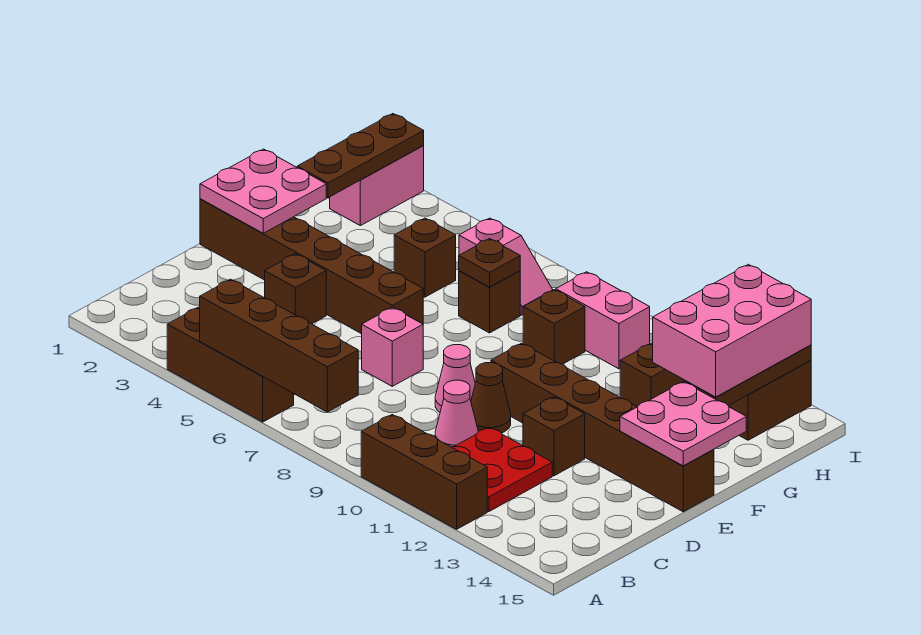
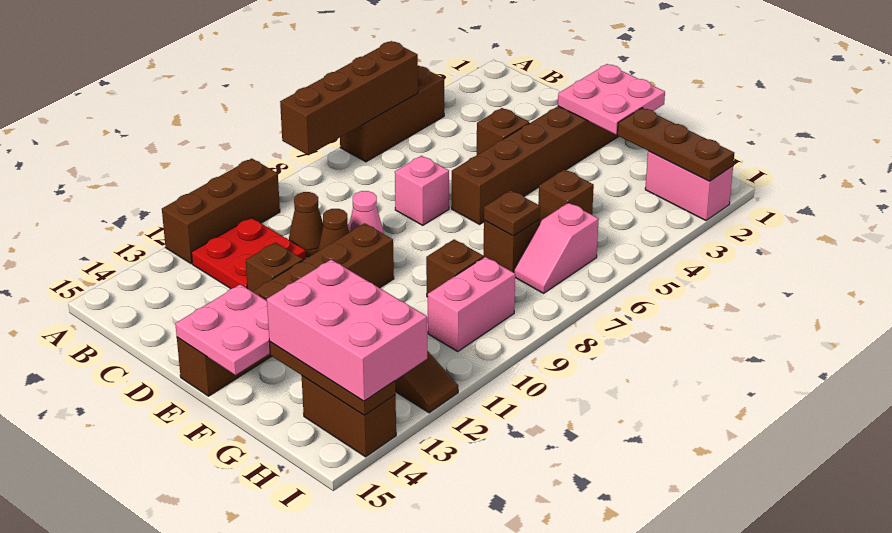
pink 1x1 cone [435,380,478,447] -> brown 1x1 cone [289,192,323,257]

